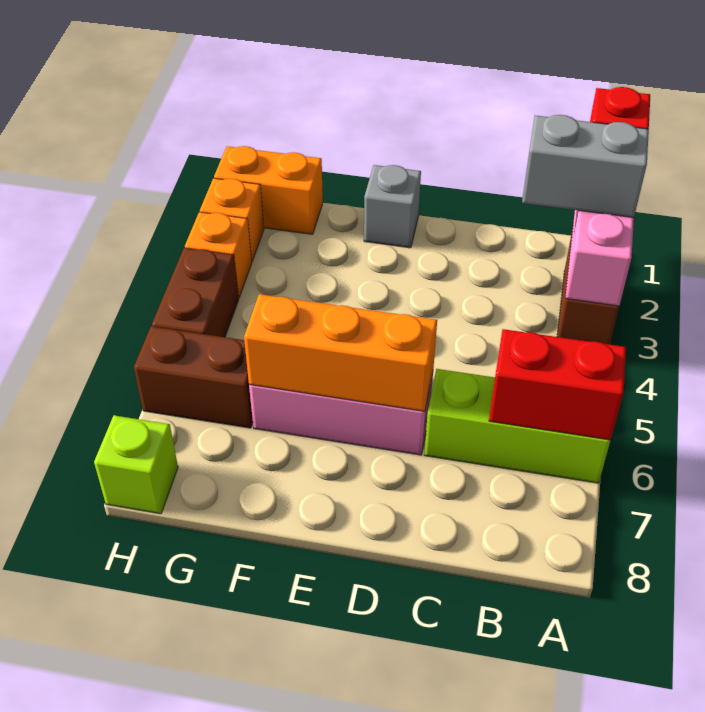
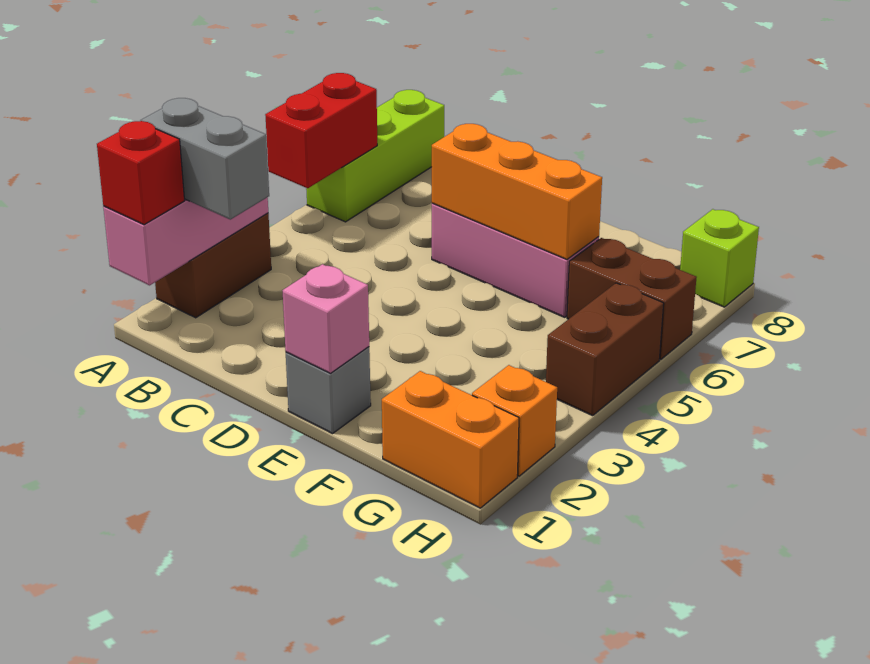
lime 1x3 brick [424,369,610,483] -> lime 1x3 brick turned to [306,90,444,222]
red 1x2 brick [489,329,626,440] -> red 1x2 brick turned to [265,73,377,188]
none -> pink 1x1 brick [282,264,369,373]
orange 1x1 brick [185,212,252,298] -> none

